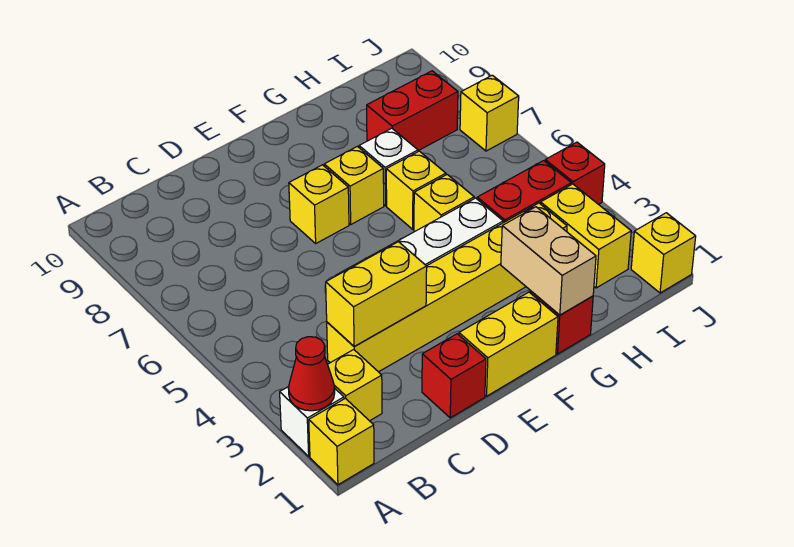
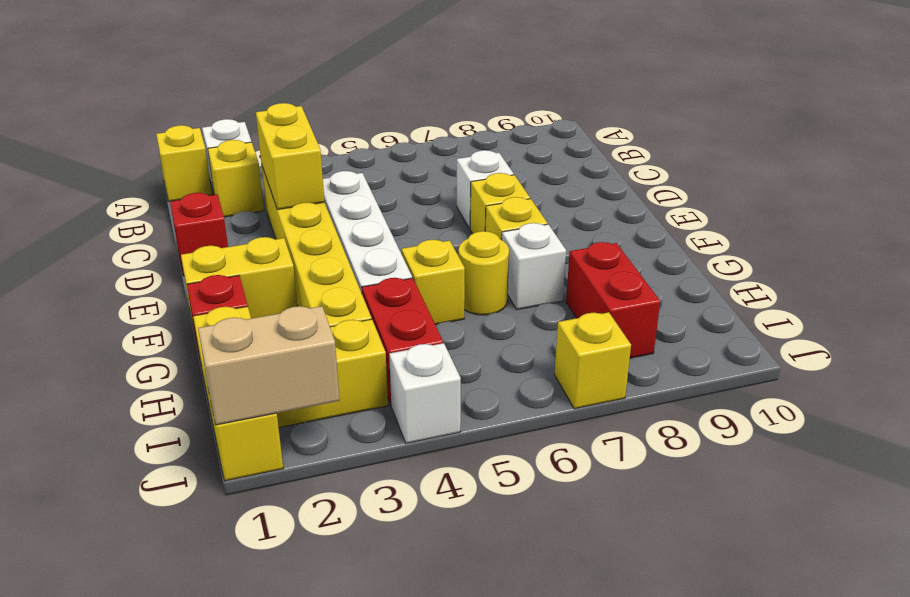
red 1x1 cone [288,337,335,411] -> none
none -> white 1x1 brick [457,150,514,229]
yellow 1x2 brick [459,292,558,396] -> yellow 1x2 brick turned to [181,237,297,326]
tan 1x2 brick [501,207,596,315] -> tan 1x2 brick moved to [198,306,340,425]
yellow 1x1 brick [386,151,446,229] -> yellow 1x1 round brick [458,231,509,315]
yellow 1x1 brick [631,213,696,293] -> yellow 1x3 brick [193,307,283,481]
red 1x1 brick [545,142,605,204] -> white 1x1 brick [389,343,461,443]

